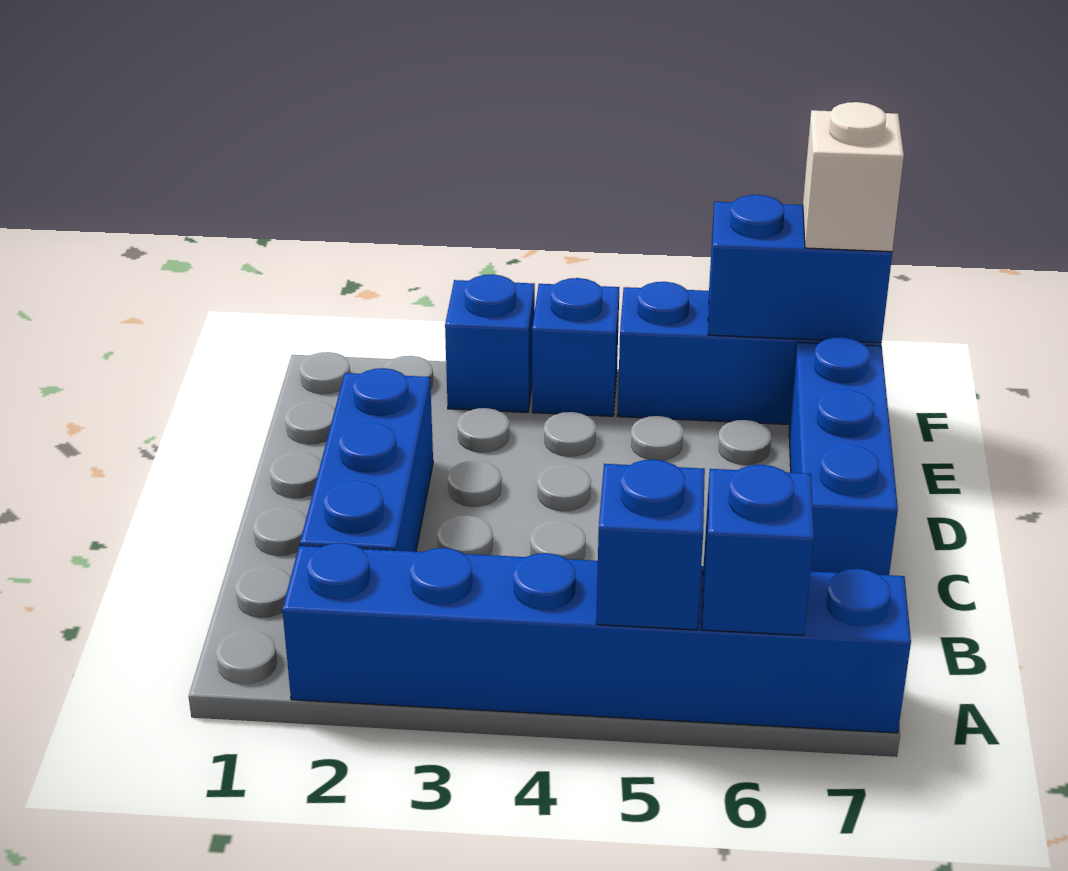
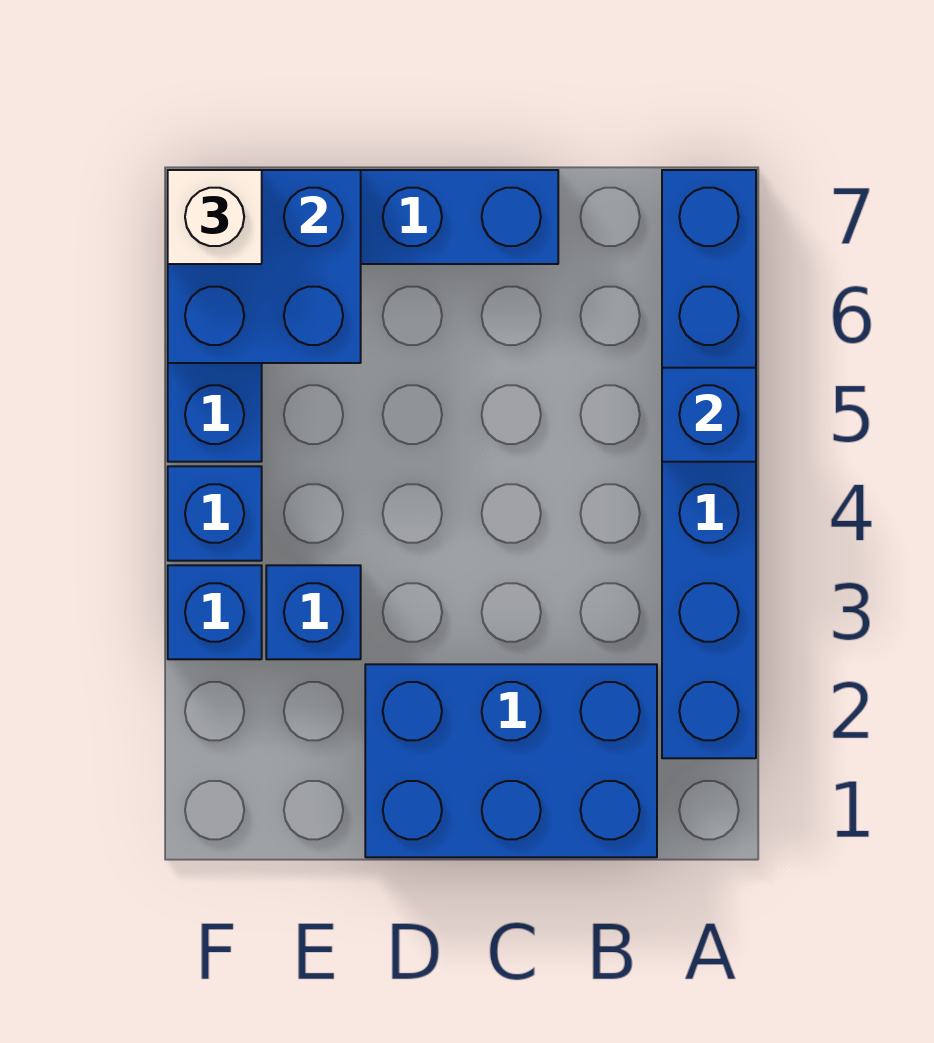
blue 1x1 brick [702,465,814,635] -> blue 1x1 brick moved to [266,565,361,659]
blue 1x3 brick [300,368,433,552] -> blue 2x3 brick [365,664,657,857]
blue 1x2 brick [708,195,892,343] -> blue 2x2 brick [168,170,361,363]

